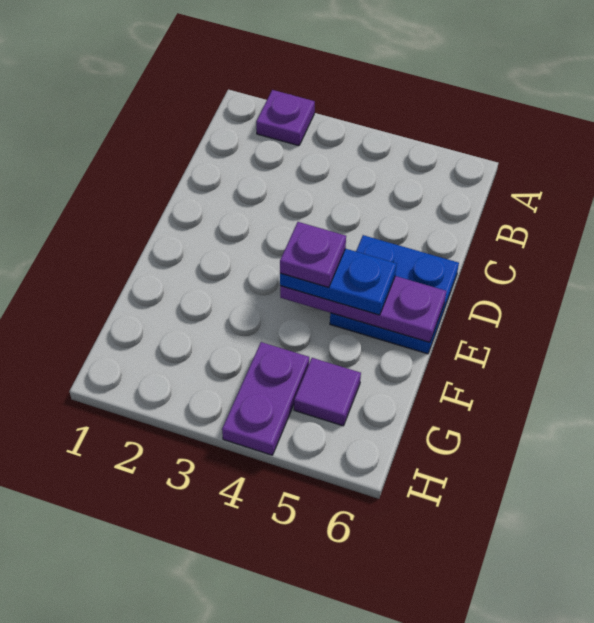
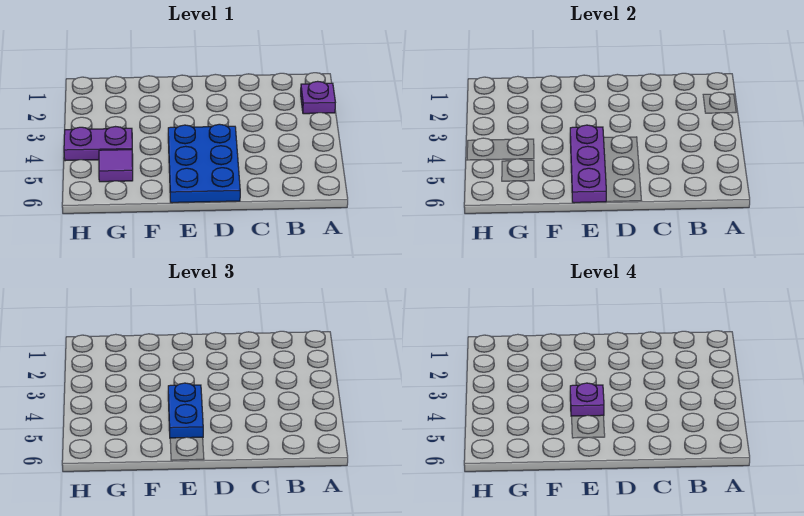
blue 2x2 plate [330,235,459,354] -> blue 2x3 plate [168,124,240,203]

